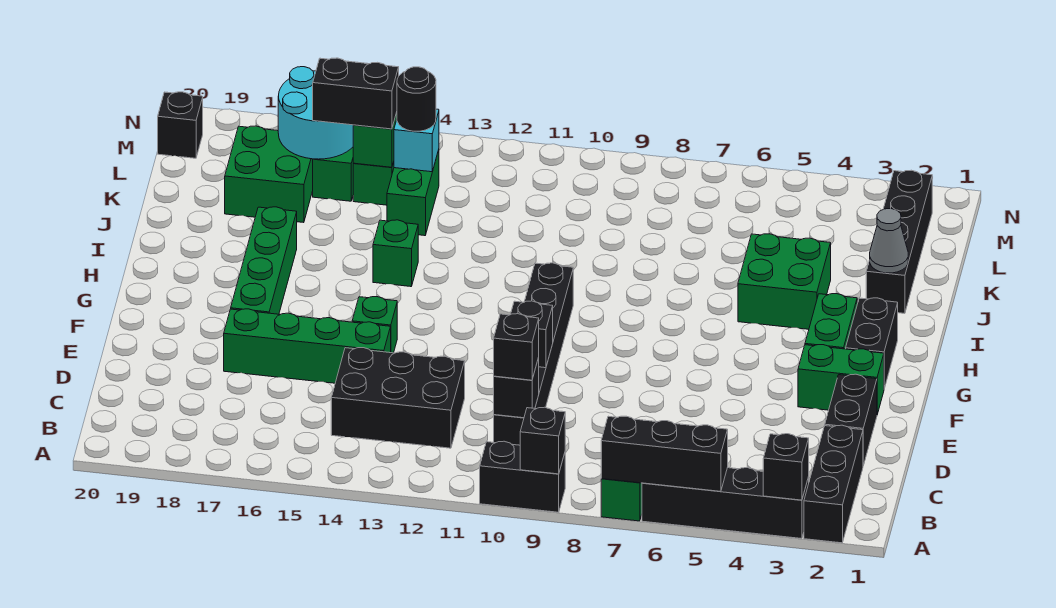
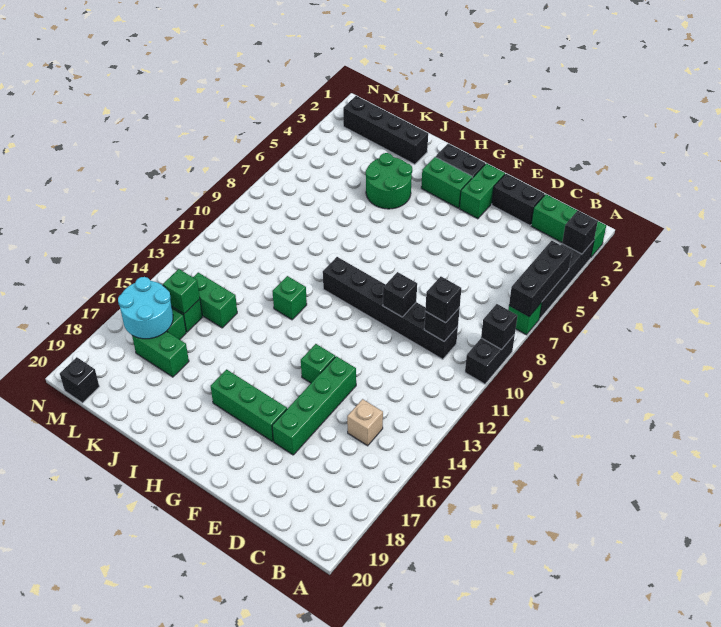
black 1x3 brick [804,425,863,543] -> green 1x3 brick [531,194,606,258]
black 2x3 brick [331,348,465,448] -> none
none -> tan 1x1 brick [347,399,383,446]
green 1x4 brick [231,207,297,314] -> green 1x3 brick [211,369,287,442]
green 2x2 brick [738,234,831,329] -> green 2x2 round brick [366,153,412,209]
green 1x1 brick [373,220,418,287] -> green 1x1 brick moved to [272,276,307,320]
grey 1x1 cone [870,209,908,273] -> none
green 2x2 brick [225,126,313,223] -> green 1x2 brick [132,331,189,377]
cyan 1x1 brick [394,109,439,172] -> none
black 1x1 round brick [397,67,436,131] -> none
black 1x2 brick [313,58,399,129] -> none

